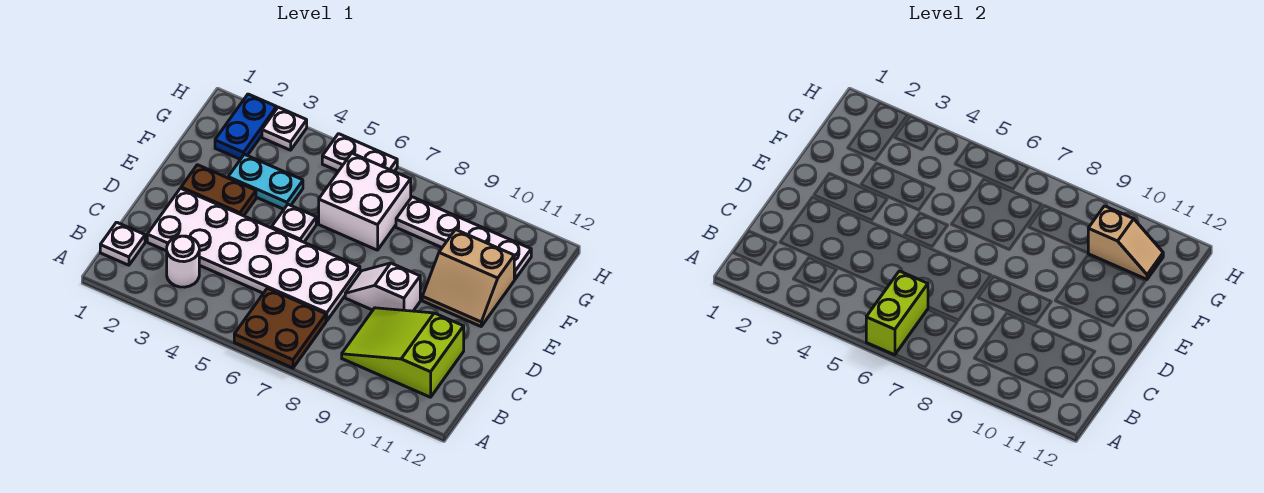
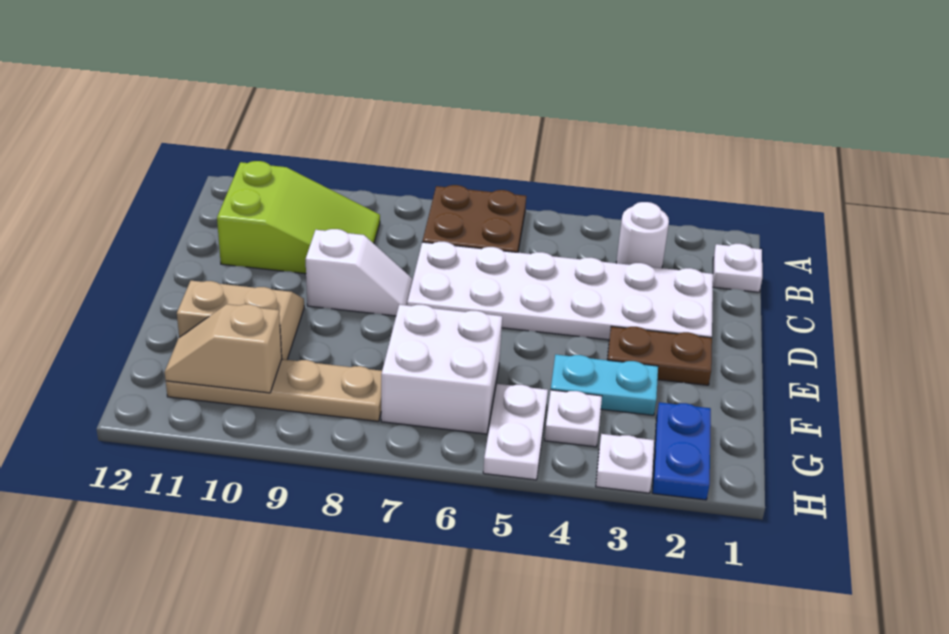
lime 1x2 brick [866,271,928,355] -> none
white 1x1 plate [272,205,316,242] -> white 1x1 plate moved to [545,390,602,447]
white 1x4 plate [396,197,531,279] -> tan 1x4 plate [166,359,382,421]
white 1x2 plate [322,134,397,171] -> white 1x2 plate turned to [483,384,548,480]

